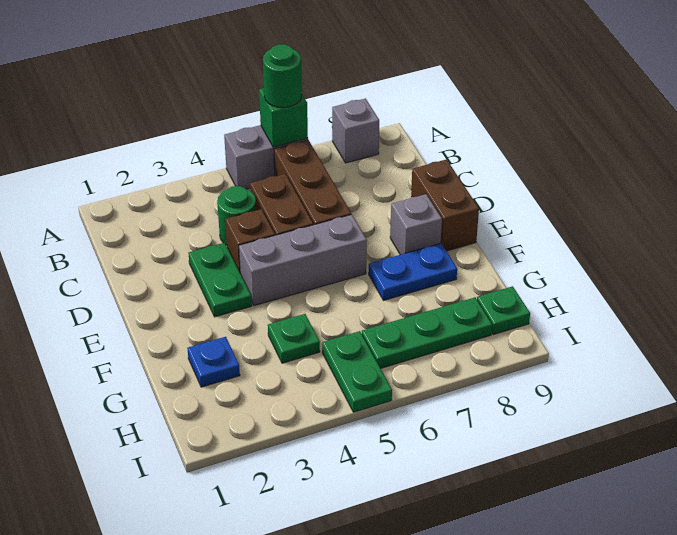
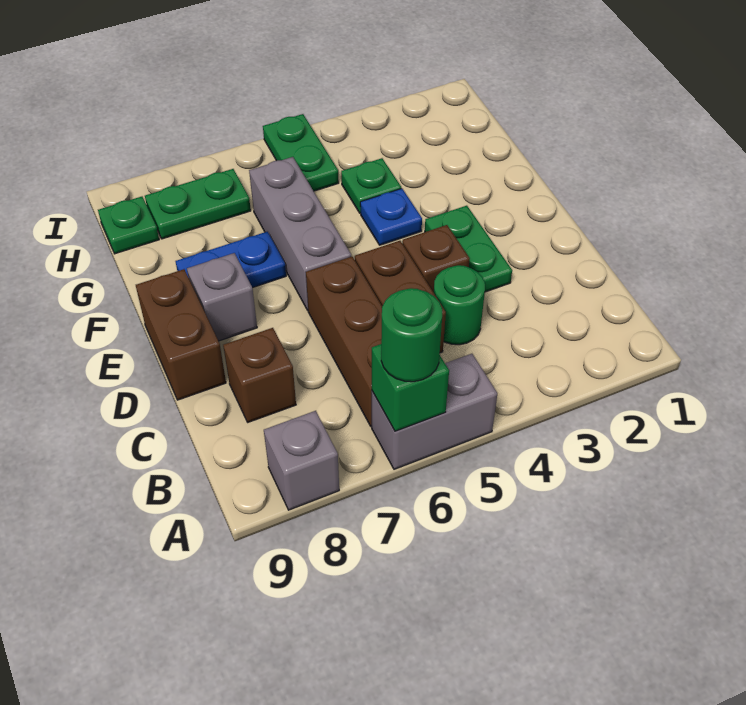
none -> brown 1x1 brick [223,328,296,422]
grey 1x3 brick [239,214,367,306] -> grey 1x3 brick turned to [249,157,351,310]
blue 1x1 plate [187,337,240,387] -> blue 1x1 plate moved to [360,188,422,245]
green 1x3 plate [362,297,492,368] -> green 1x2 plate [145,169,251,239]

